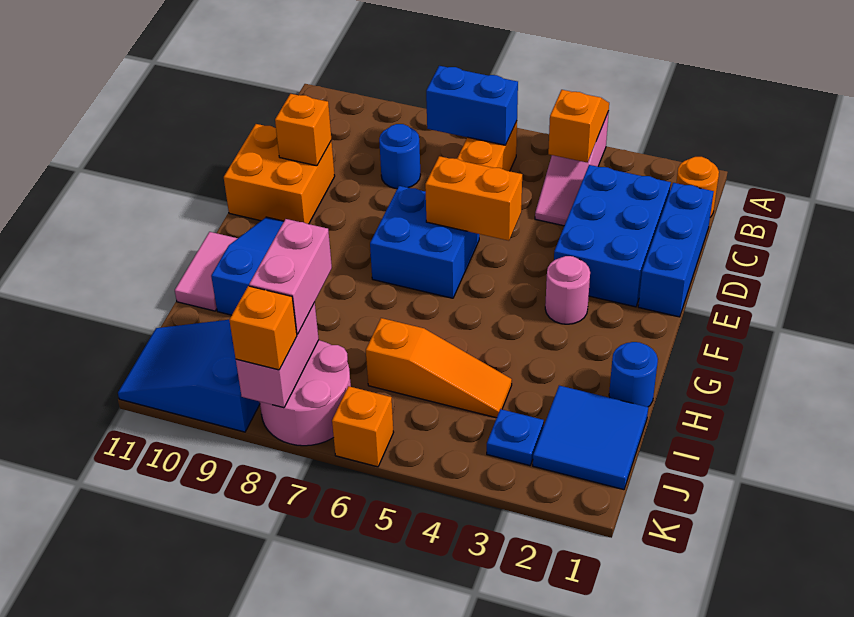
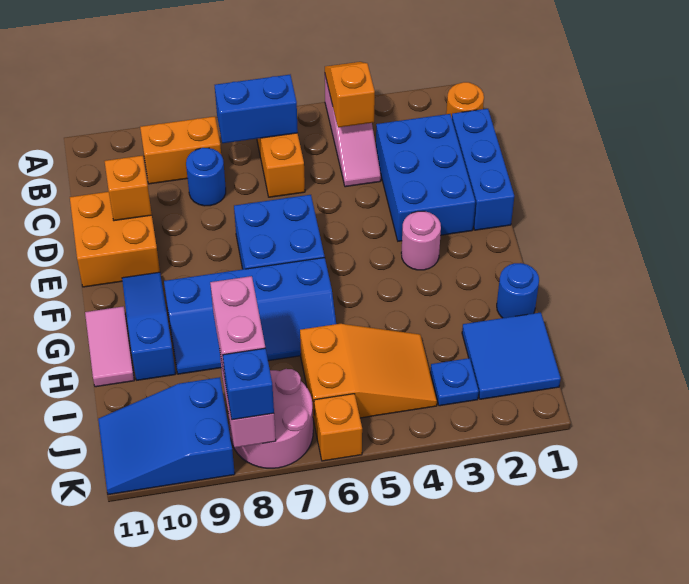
orange 1x2 brick [425,156,522,241] -> orange 1x2 brick moved to [140,116,221,184]
none -> blue 2x4 slope [164,258,336,374]
orange 1x3 slope [366,318,512,418] -> orange 2x3 slope [300,324,437,425]
orange 1x1 brick [229,286,297,370] -> blue 1x1 brick [223,348,274,420]

